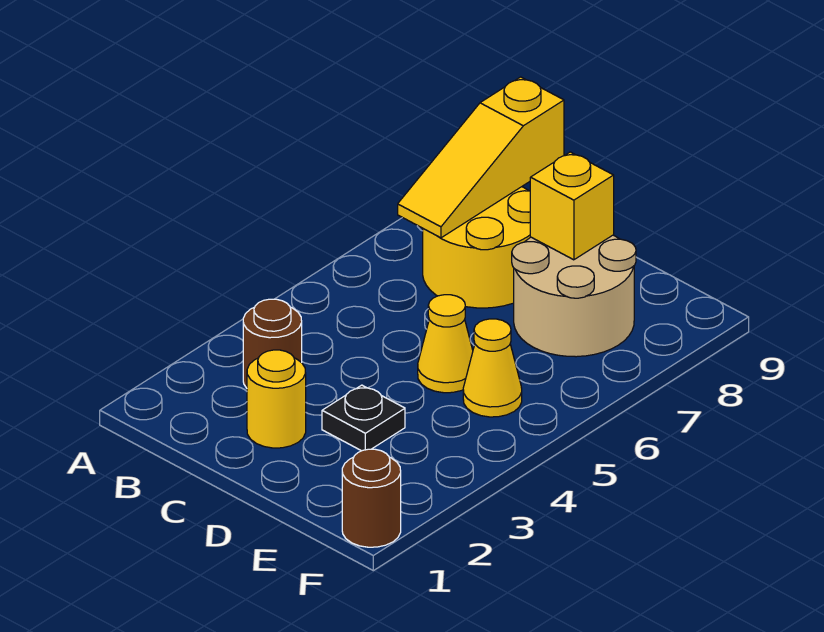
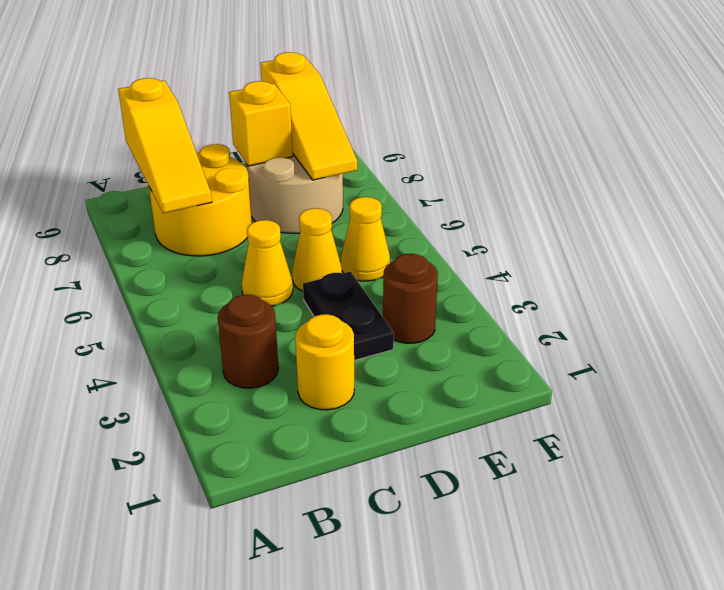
none -> yellow 1x1 cone [242,220,293,306]
black 1x1 plate [322,385,405,451] -> black 1x2 plate [303,272,394,360]
none -> yellow 1x3 slope [260,52,357,180]
brown 1x1 round brick [342,449,401,547] -> brown 1x1 round brick moved to [383,254,438,343]

